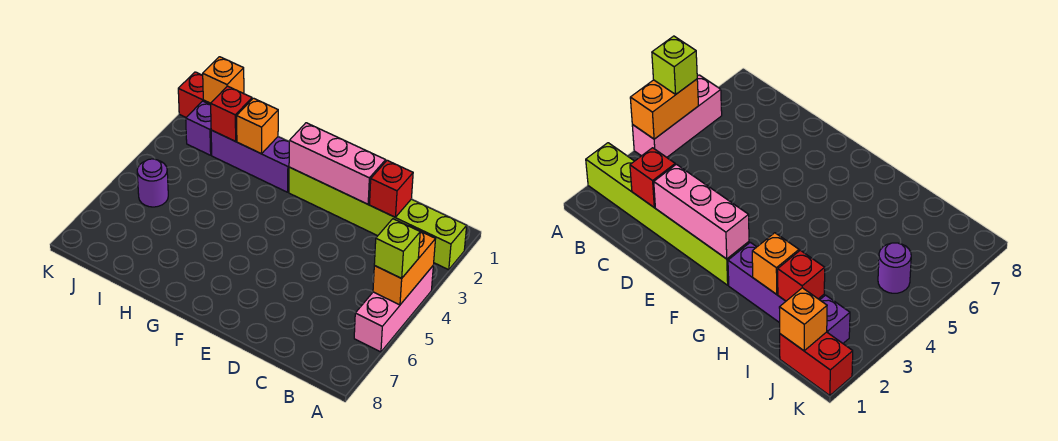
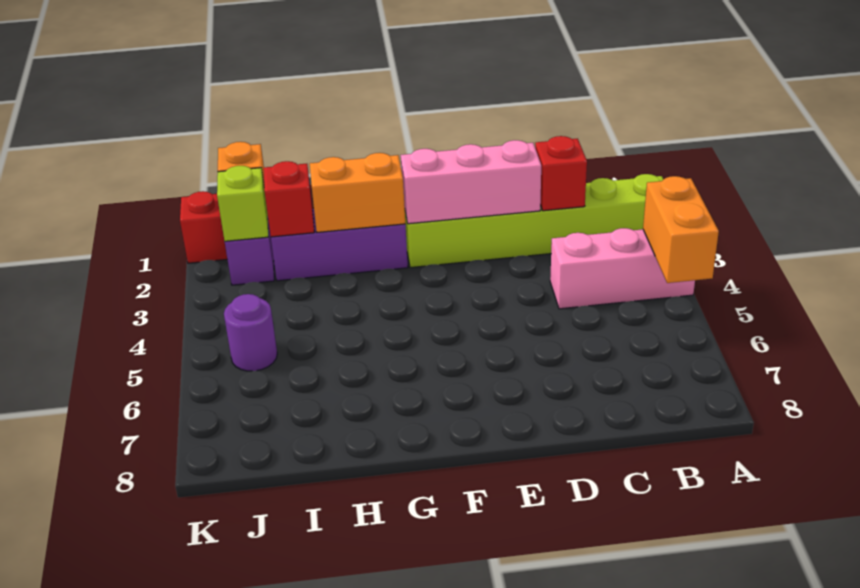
pink 1x3 brick [354,266,433,352] -> pink 1x3 brick turned to [550,228,695,309]
lime 1x1 brick [374,219,420,278] -> lime 1x1 brick moved to [217,166,268,241]
orange 1x1 brick [237,98,278,154] -> orange 1x2 brick [310,153,405,232]

